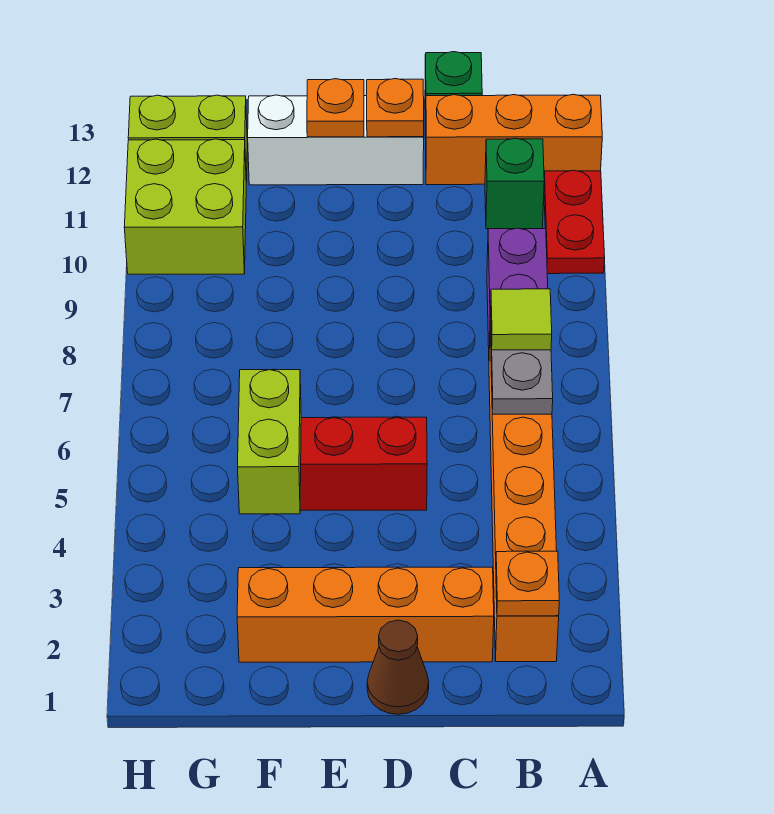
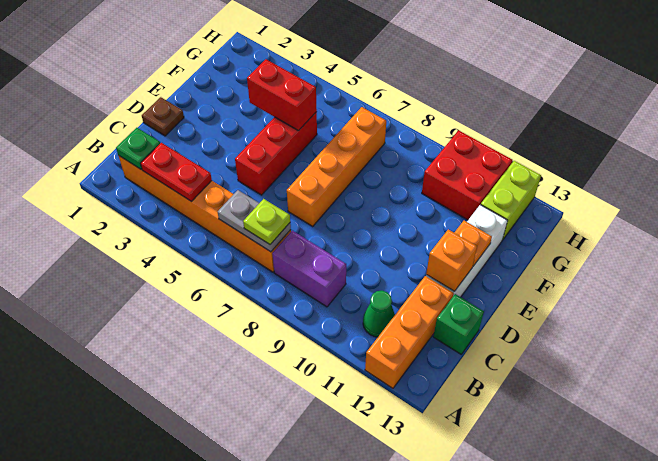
red 1x2 plate [544,170,605,274] -> red 1x2 plate moved to [141,143,212,201]
orange 1x1 plate [496,551,559,616] -> green 1x1 plate [116,128,160,170]
lime 1x1 tile [491,289,552,350] -> lime 1x1 plate [243,199,290,244]
green 1x1 brick [485,138,544,229] -> green 1x1 cone [363,291,395,337]
orange 1x4 brick [237,567,494,662] -> orange 1x4 brick moved to [287,107,386,226]
brown 1x1 cone [367,620,429,714] -> brown 1x1 plate [142,97,184,136]
orange 1x1 plate [367,79,424,137] -> orange 1x1 brick [426,229,477,291]
lime 1x2 brick [238,370,301,514] -> red 1x2 brick [247,59,317,131]
lime 2x2 brick [124,139,246,274] -> red 2x2 brick [422,130,513,220]

